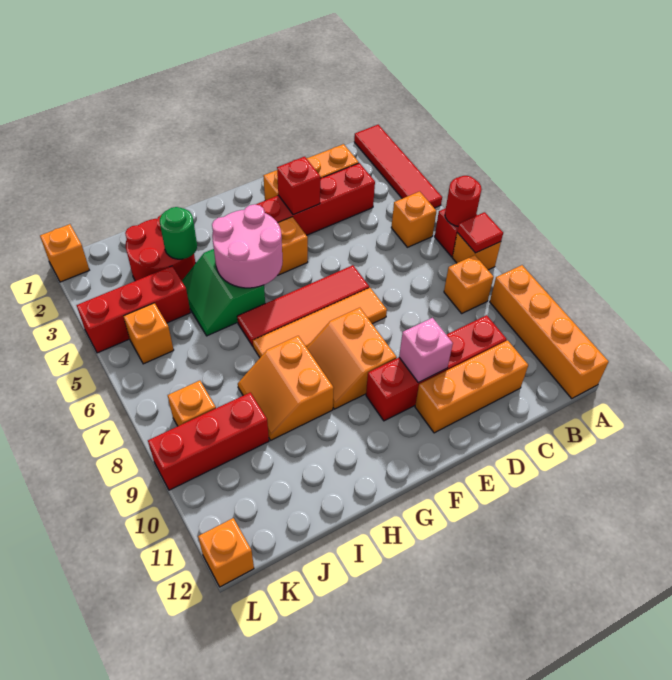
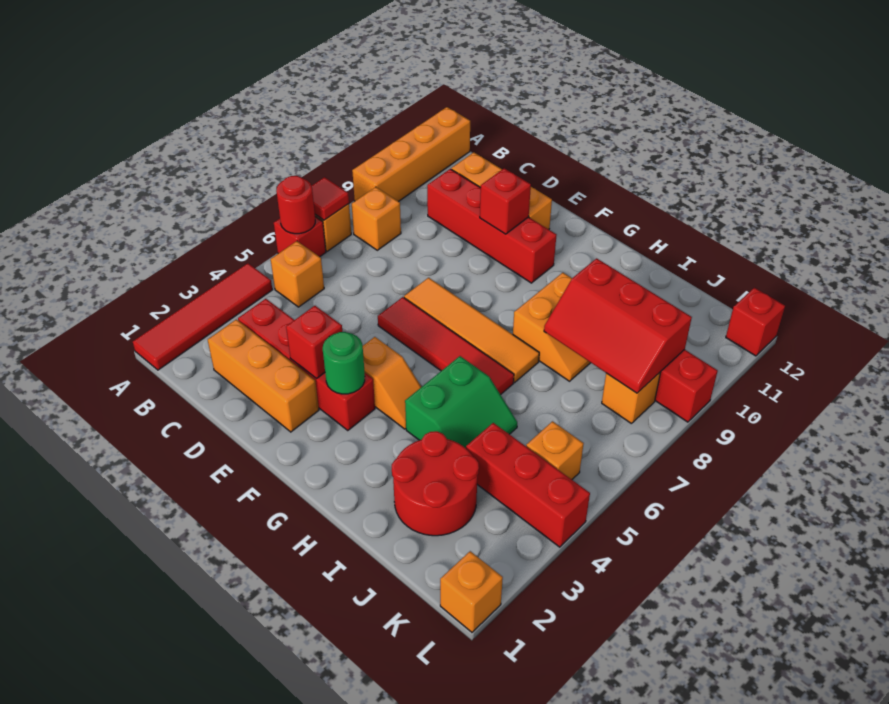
pink 1x1 brick [399,318,453,383] -> red 1x1 brick [480,168,531,234]
orange 2x2 slope [306,308,397,409] -> none
pink 2x2 round brick [212,204,283,288] -> none
green 1x1 round brick [160,207,197,259] -> green 1x1 round brick moved to [323,332,365,394]
none -> red 2x3 slope [544,258,692,393]
orange 1x1 brick [198,518,254,587] -> red 1x1 brick [726,288,785,356]

